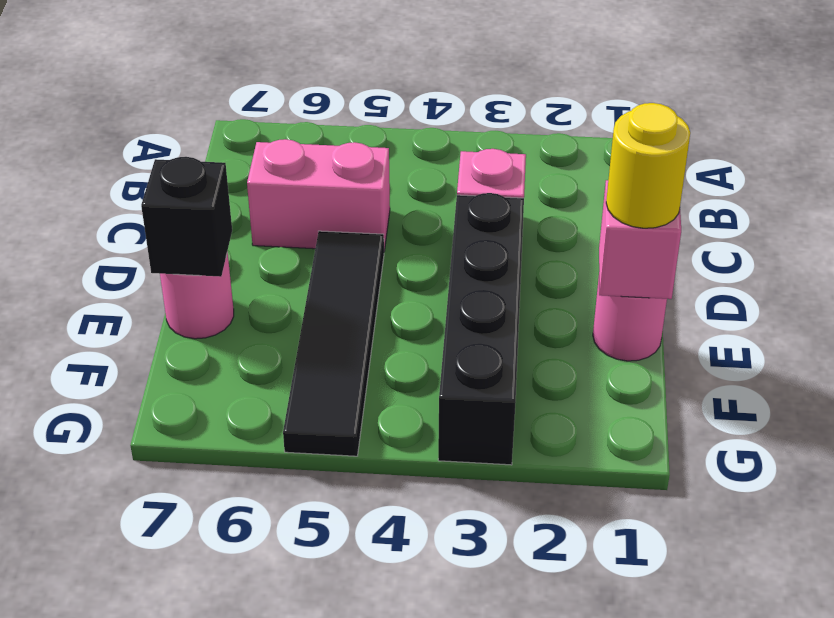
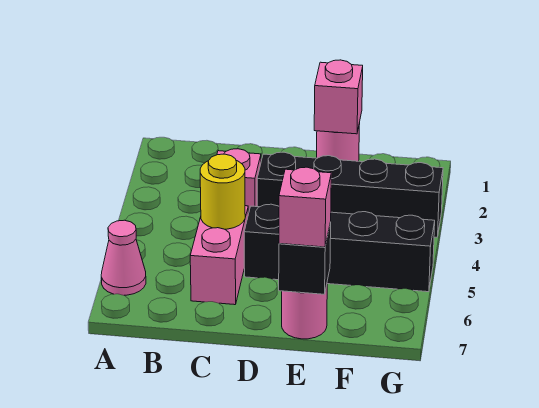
none -> pink 1x1 cone [101,220,146,295]
black 1x4 tile [283,231,384,456] -> black 1x4 brick [244,204,435,292]
yellow 1x1 round brick [606,103,690,228] -> yellow 1x1 round brick moved to [200,154,245,229]
none -> pink 1x1 brick [279,167,331,247]

